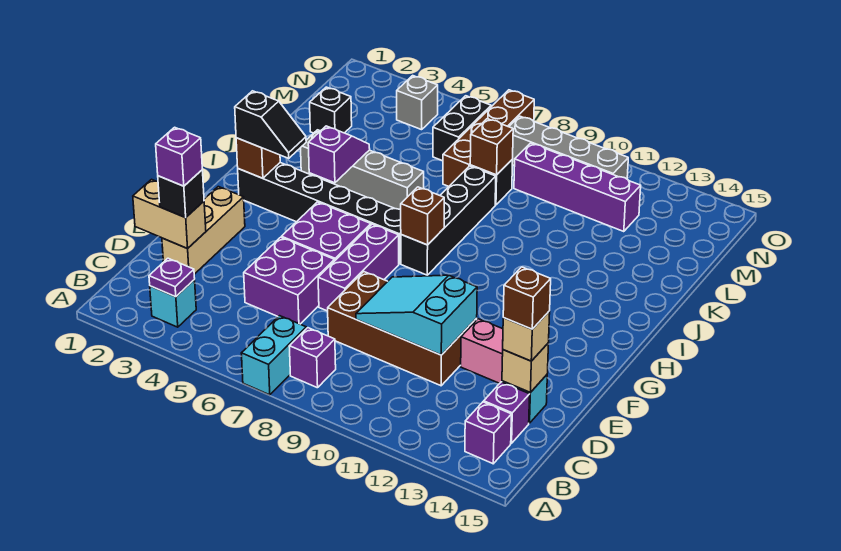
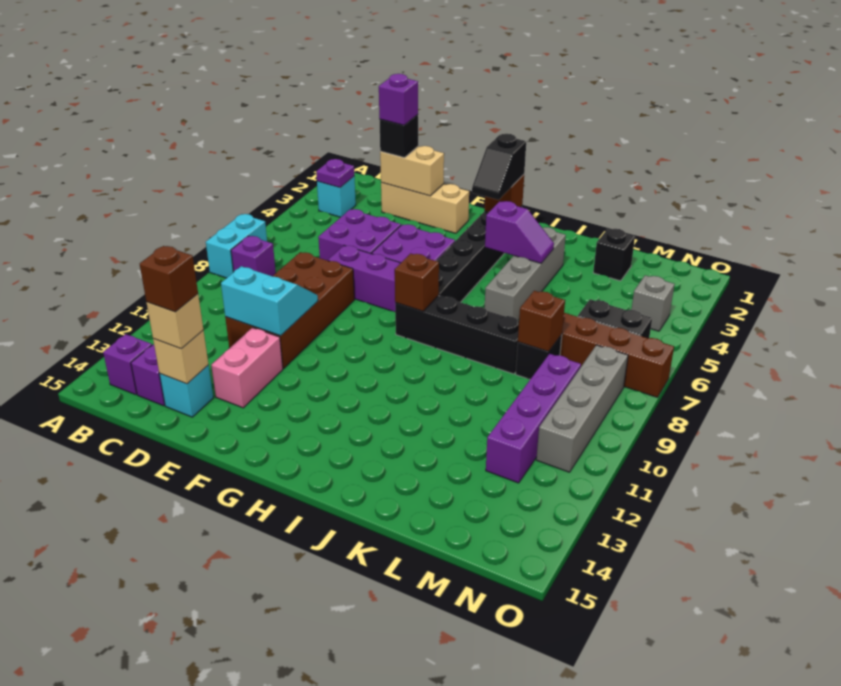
cyan 1x2 brick [241,316,306,395] -> cyan 1x2 brick turned to [206,214,267,278]
tan 1x2 brick [133,179,206,249] -> tan 1x2 brick turned to [380,146,444,196]
cyan 2x3 slope [356,275,477,355] -> cyan 2x2 slope [221,266,318,336]

